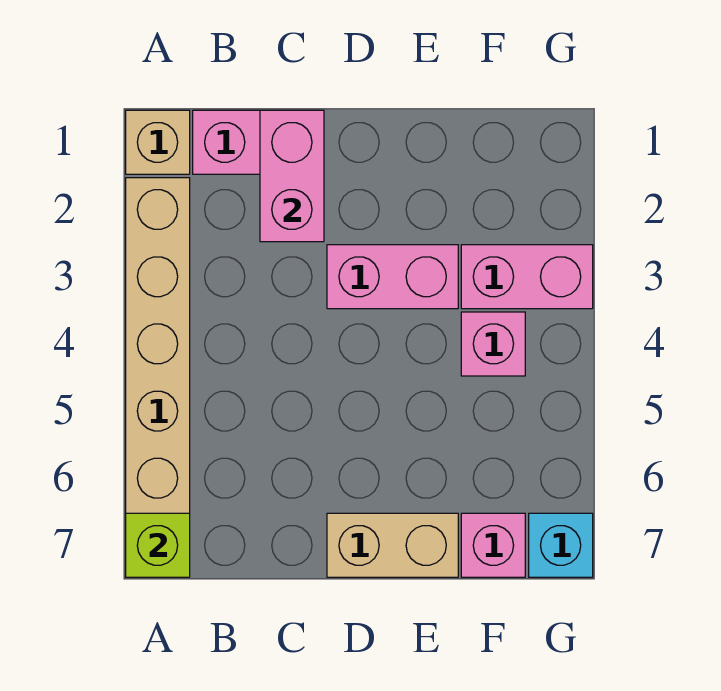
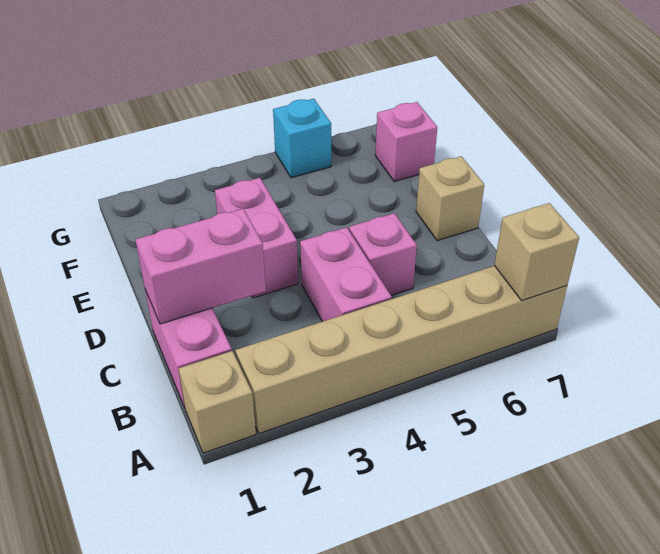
lime 1x1 brick [126,513,190,577] -> tan 1x1 brick [494,203,579,300]
tan 1x2 brick [327,513,458,577] -> tan 1x1 brick [416,156,484,241]
pink 1x2 brick [461,245,593,309] -> pink 1x2 brick moved to [300,227,392,321]
pink 1x1 brick [461,312,525,376] -> pink 1x1 brick moved to [349,213,417,296]
cyan 1x1 brick [529,513,593,577] -> cyan 1x1 brick moved to [273,99,331,178]

